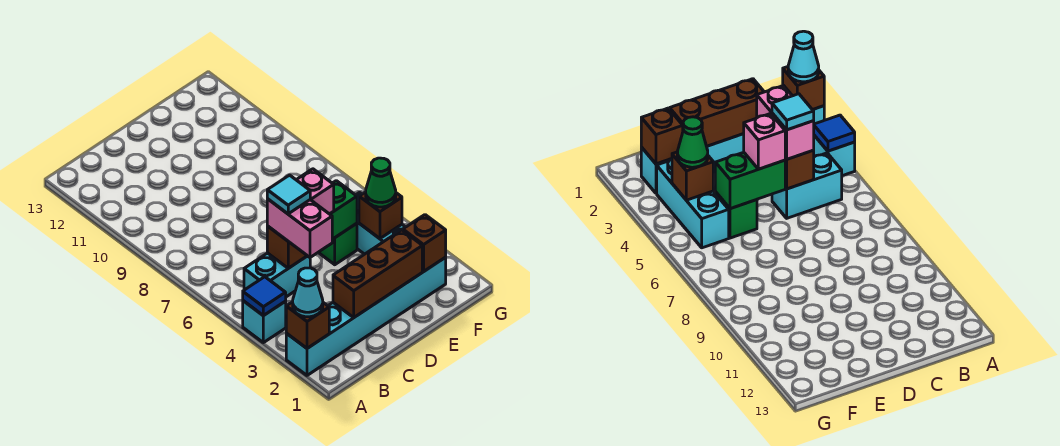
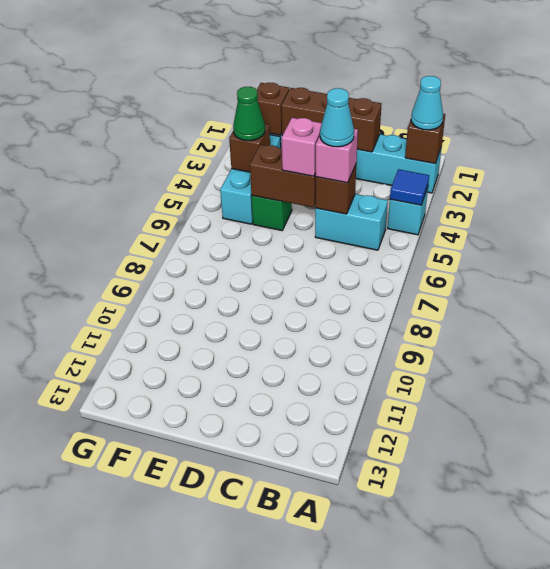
pink 1x2 brick [267,199,332,257] -> pink 1x1 brick [315,129,358,183]
cyan 1x1 tile [267,175,310,214] -> cyan 1x1 cone [320,88,354,147]
green 1x2 brick [330,181,357,239] -> brown 1x2 brick [250,145,316,208]

